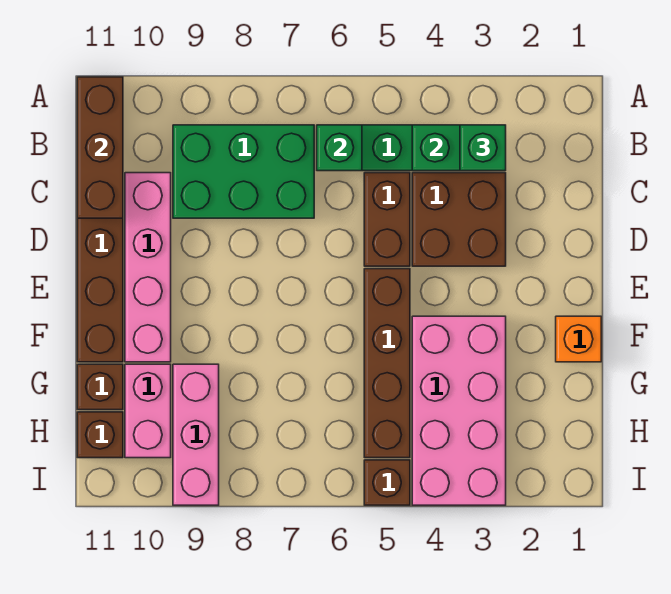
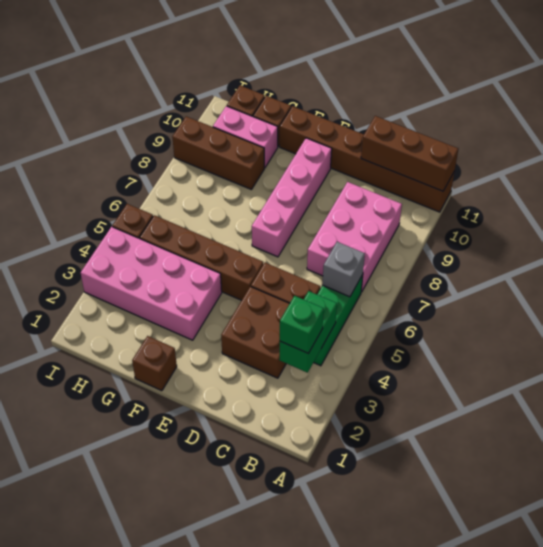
green 1x1 brick [317,125,362,171] -> grey 1x1 brick [322,242,365,297]
green 2x3 brick [173,125,314,218] -> pink 2x3 brick [307,182,402,292]
pink 1x4 brick [125,173,171,362] -> pink 1x4 brick turned to [252,138,332,257]
orange 1x1 brick [556,316,601,362] -> brown 1x1 brick [132,336,177,391]
pink 1x3 brick [173,364,219,505] -> brown 1x3 brick [172,116,264,190]

